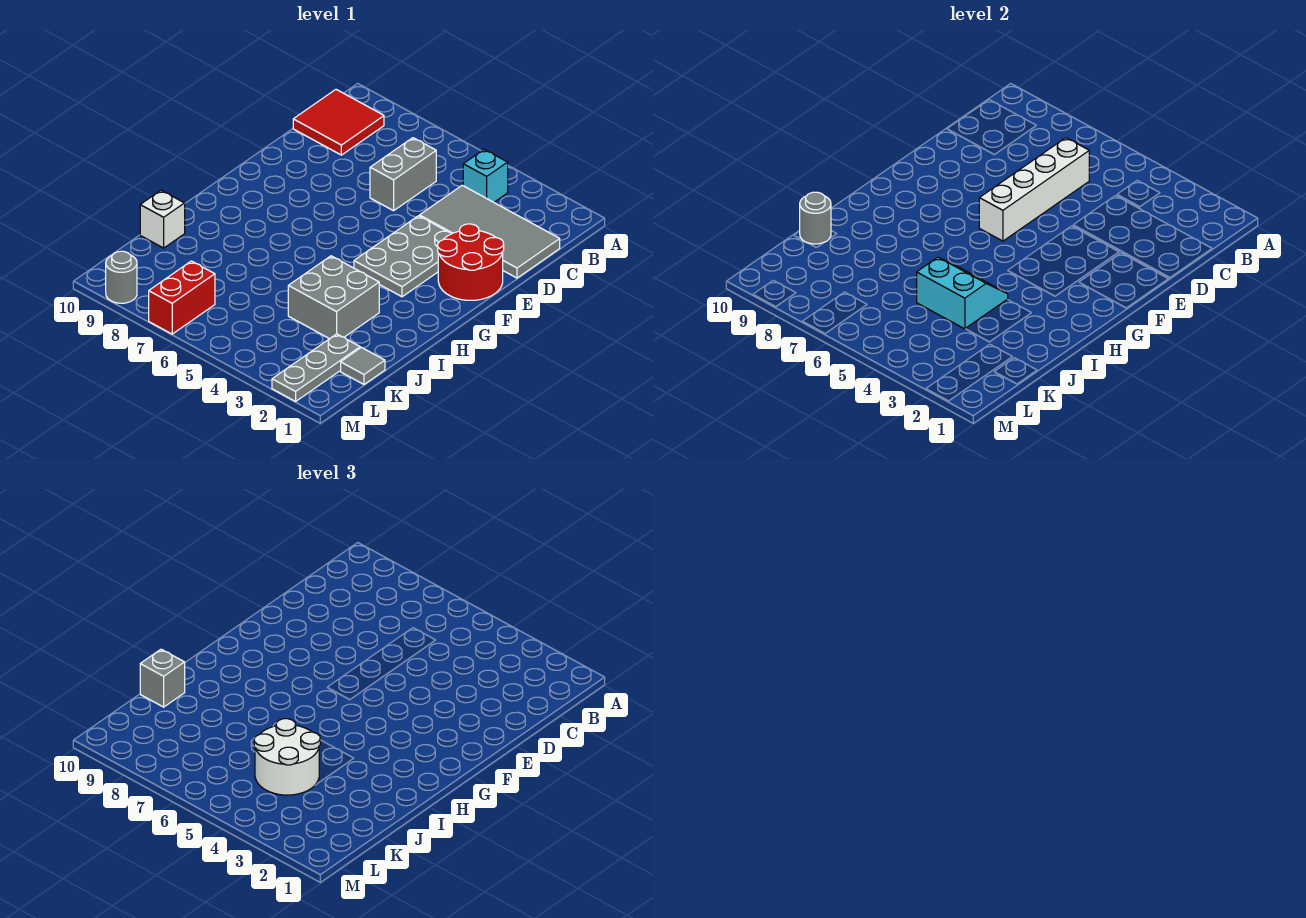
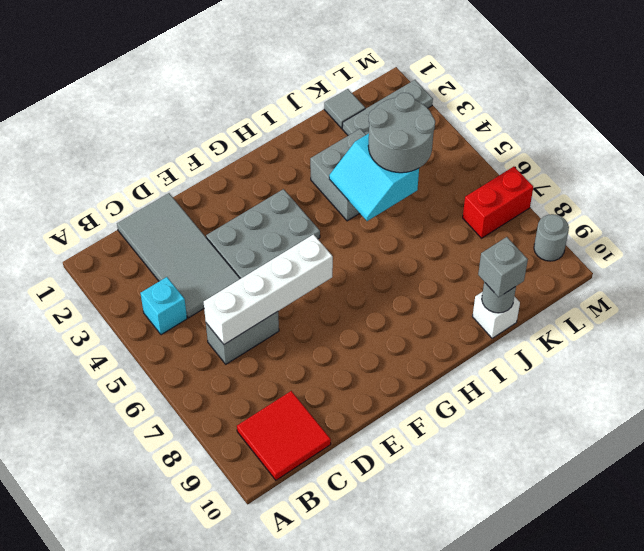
red 2x2 round brick [438,224,504,300] -> none
white 2x2 round brick [254,719,320,795] -> grey 2x2 round brick [368,93,435,173]

